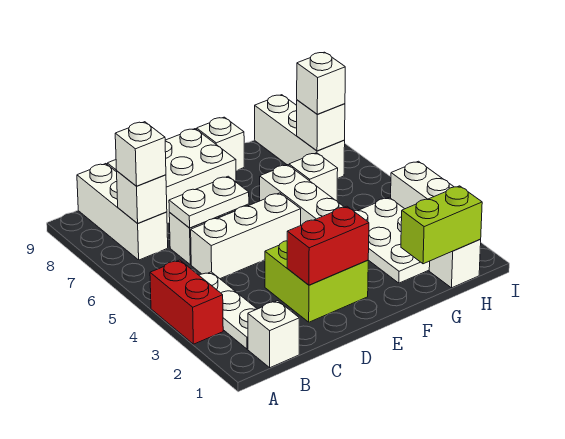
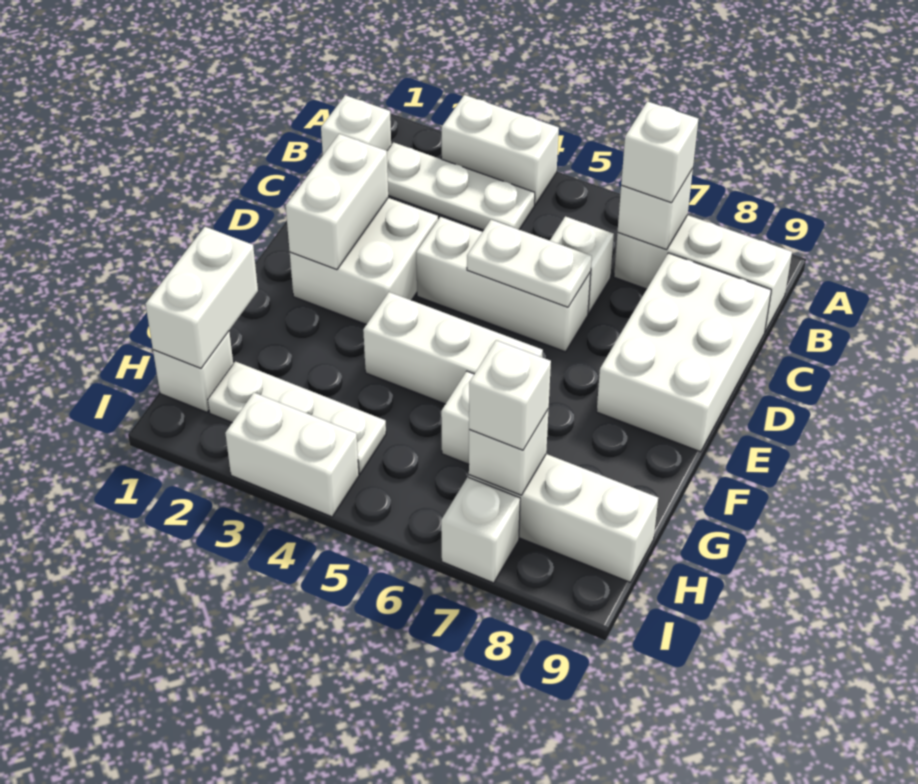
red 1x2 brick [150,260,223,344] -> white 1x2 brick [442,95,559,205]
white 1x3 brick [191,193,301,279] -> white 1x3 brick turned to [416,217,591,352]
white 1x2 plate [169,176,249,228] -> white 1x2 plate turned to [467,220,592,307]
lime 2x2 brick [265,241,368,322] -> white 2x2 brick [290,198,438,325]
red 1x2 brick [287,206,369,285] -> white 1x2 brick [286,134,388,270]
white 1x1 brick [197,117,244,170] -> white 1x1 brick moved to [441,477,520,583]
lime 1x2 brick [401,186,482,264] -> white 1x2 brick [146,227,258,368]
white 2x3 plate [354,198,430,283] -> white 1x3 plate [208,362,386,474]

